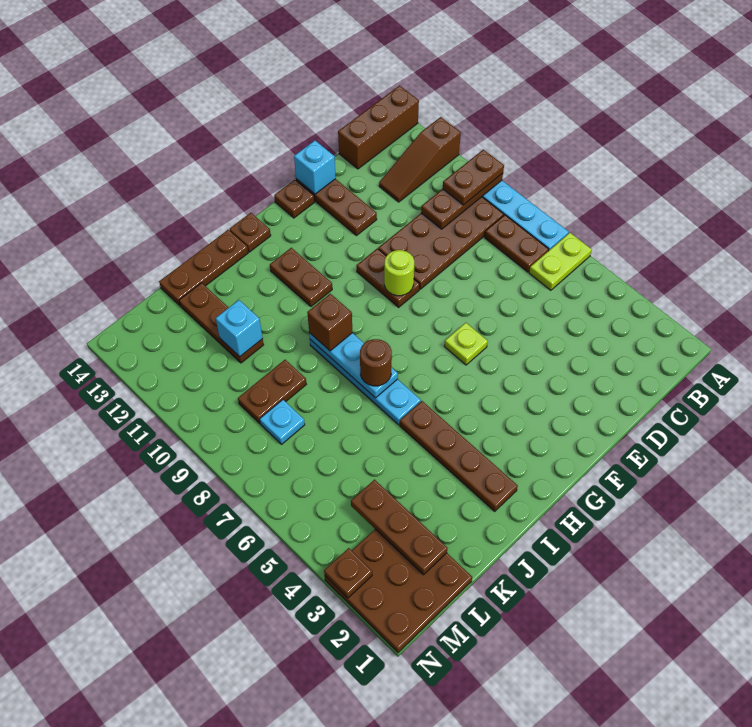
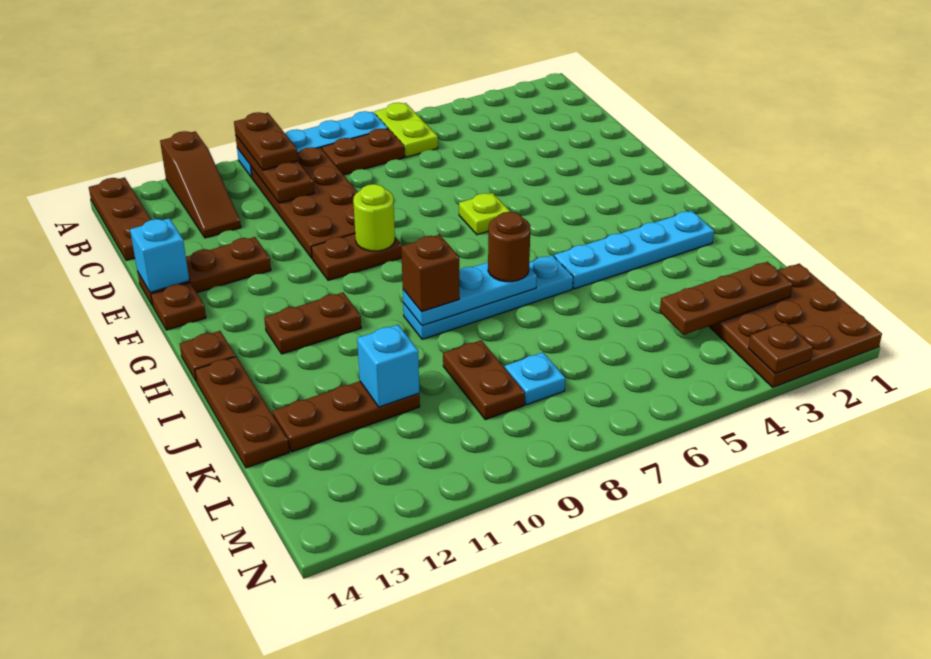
brown 1x3 brick [338,86,419,169] -> brown 1x3 plate [89,177,151,261]
brown 1x4 plate [400,401,518,511] -> cyan 1x4 plate [554,211,714,289]

